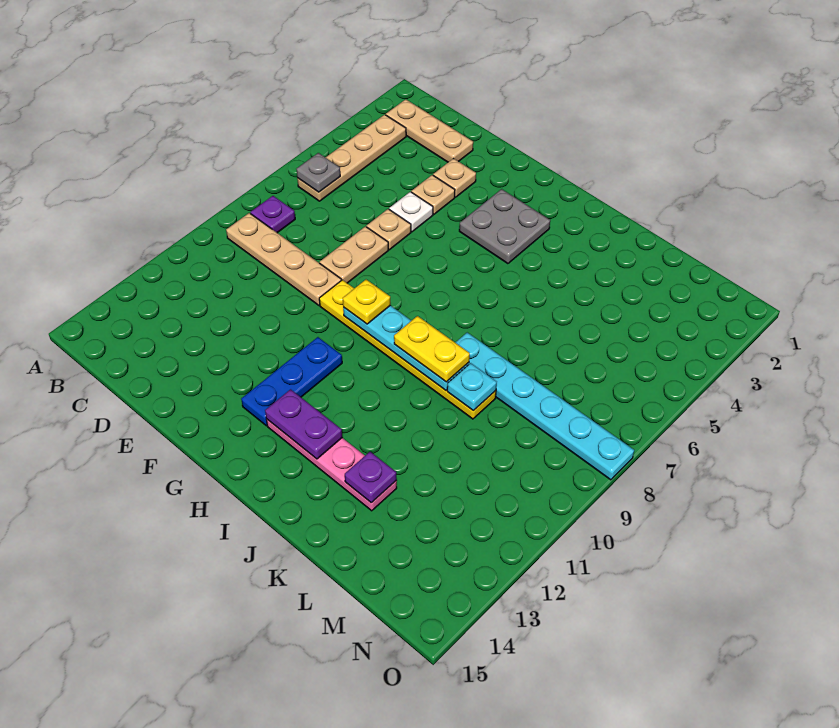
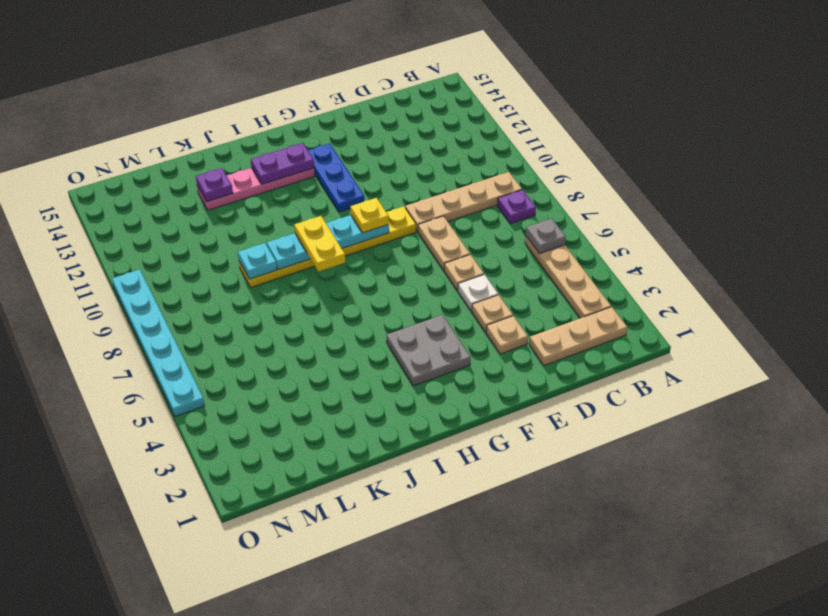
yellow 1x2 plate [394,316,470,382] -> yellow 1x2 plate turned to [294,216,345,271]
cyan 1x6 plate [455,332,634,480] -> cyan 1x6 plate turned to [112,269,205,416]

